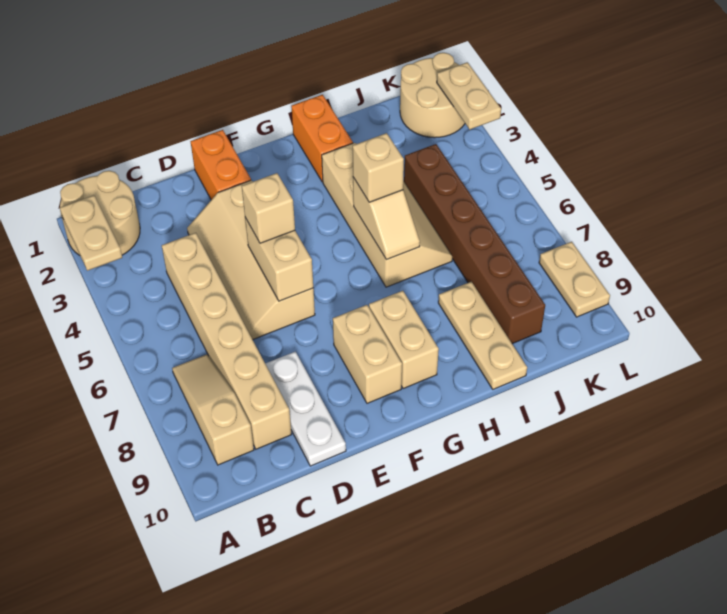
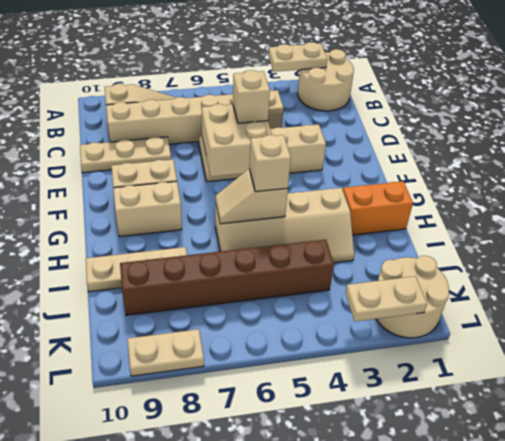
white 1x3 plate [265,352,346,466] -> tan 1x3 plate [80,137,171,173]
orange 1x2 brick [190,130,251,200] -> none
tan 1x2 brick [245,218,313,301] -> tan 2x2 brick [202,104,272,177]

